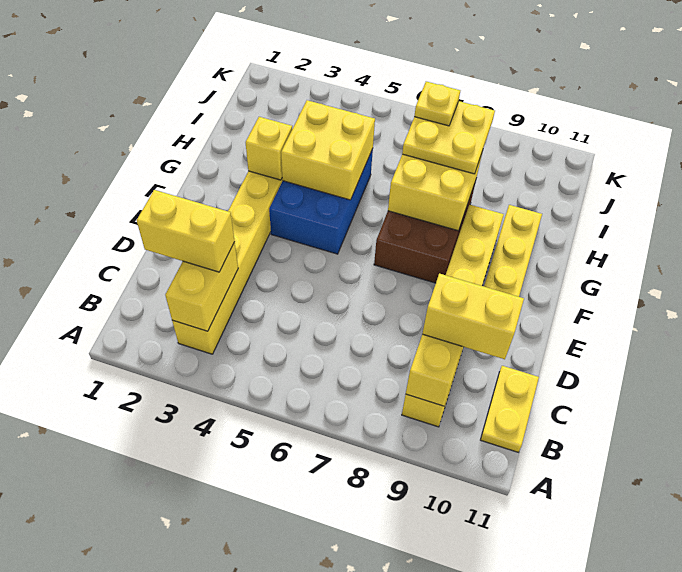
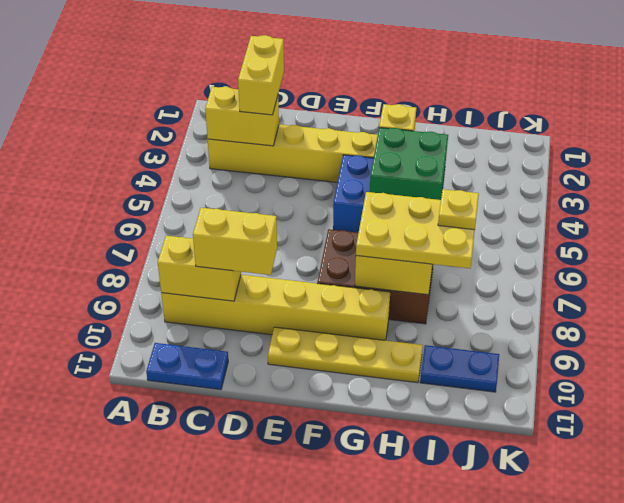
yellow 1x2 plate [481,366,539,452] -> blue 1x2 plate [146,343,228,390]
yellow 1x2 brick [422,274,524,359] -> yellow 1x2 brick turned to [193,208,277,275]
yellow 2x2 brick [281,100,375,200] -> green 2x2 brick [370,128,448,200]
yellow 2x2 plate [402,101,495,174] -> yellow 2x3 plate [356,192,475,268]
none -> blue 1x2 plate [420,345,499,392]

